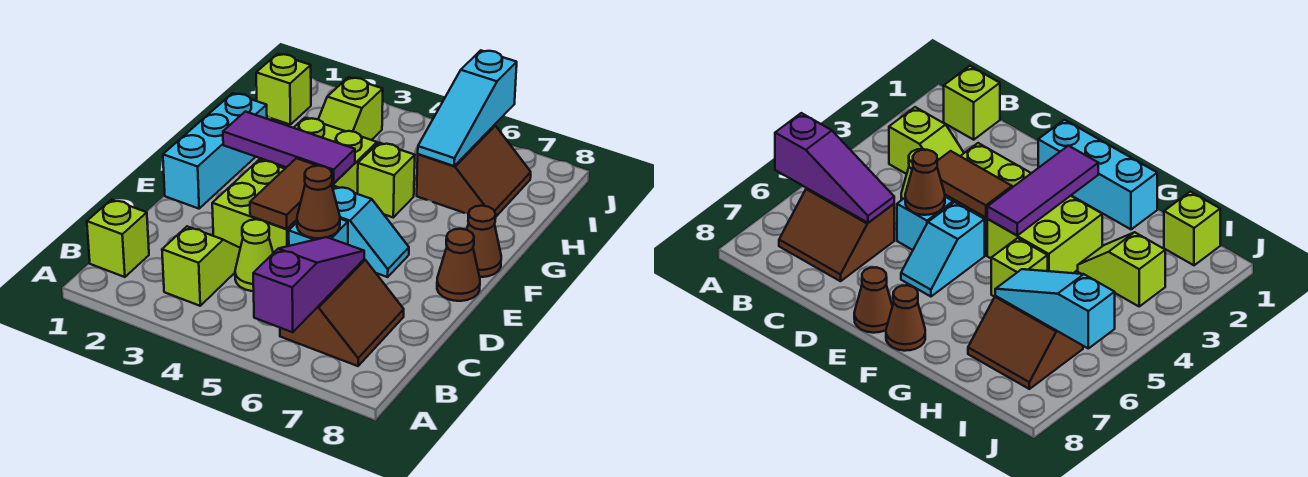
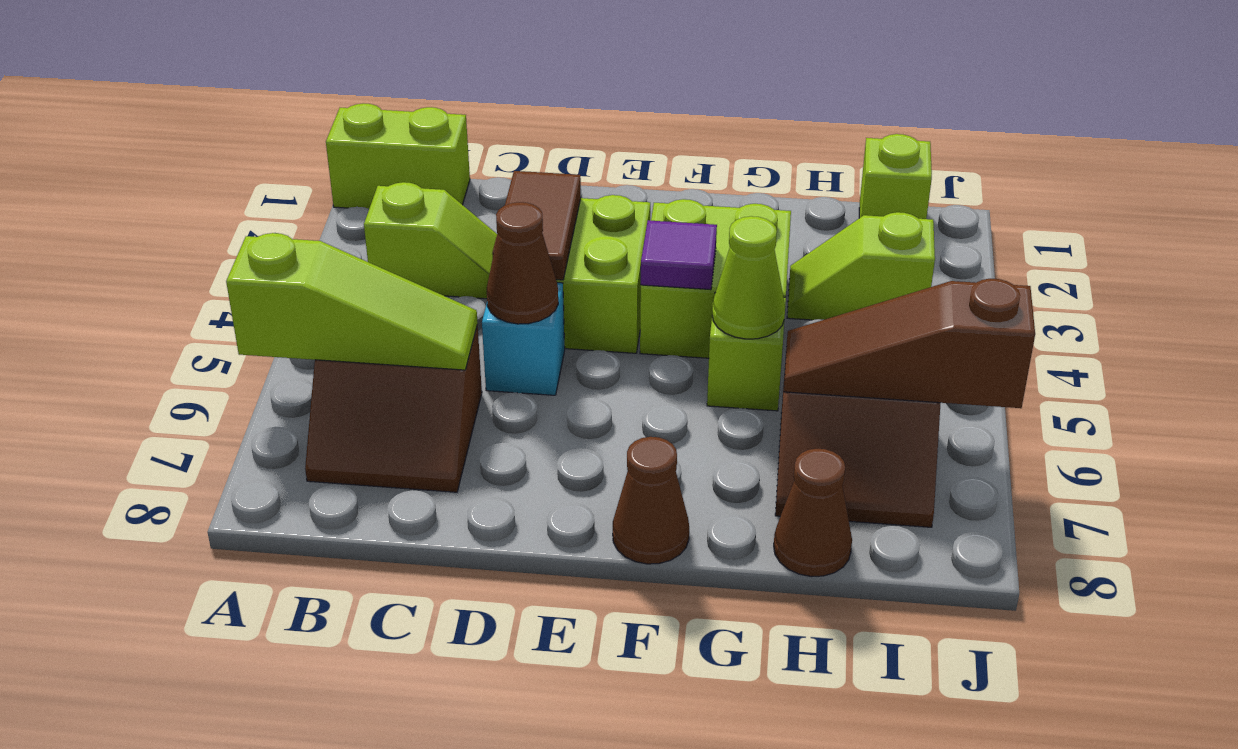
purple 1x3 slope [253,237,364,332] -> lime 1x3 slope [226,233,478,370]
lime 1x1 brick [87,199,149,277] -> lime 1x2 brick [326,103,470,209]
lime 1x1 cone [235,219,273,291] -> lime 1x1 cone moved to [712,216,785,339]
brown 1x2 tile [250,158,332,229] -> brown 1x2 tile turned to [492,171,581,280]
cyan 1x3 brick [163,93,267,209] -> none
cyan 1x2 slope [333,186,409,277] -> none
brown 1x1 cone [437,229,480,301] -> brown 1x1 cone moved to [774,449,852,577]
purple 1x3 tile [223,112,355,184] -> purple 1x1 tile [641,220,717,290]
cyan 1x3 slope [418,50,517,166] -> brown 1x3 slope [784,278,1035,408]

